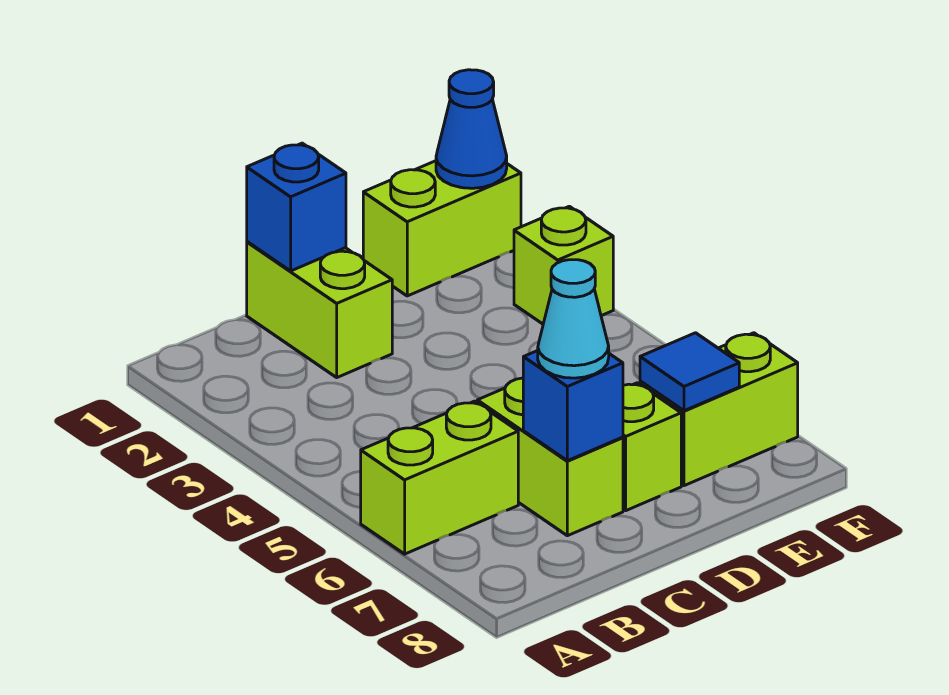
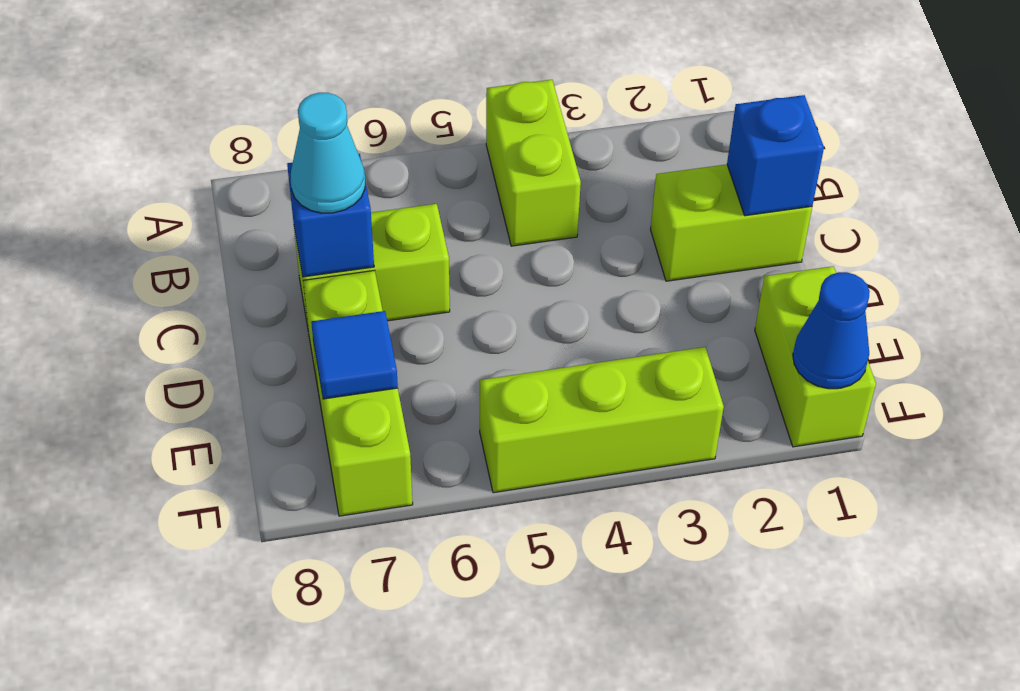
lime 1x2 brick [361,401,518,554] -> lime 1x2 brick moved to [486,80,581,246]
lime 1x1 brick [514,206,613,324] -> lime 1x3 brick [480,347,724,493]

